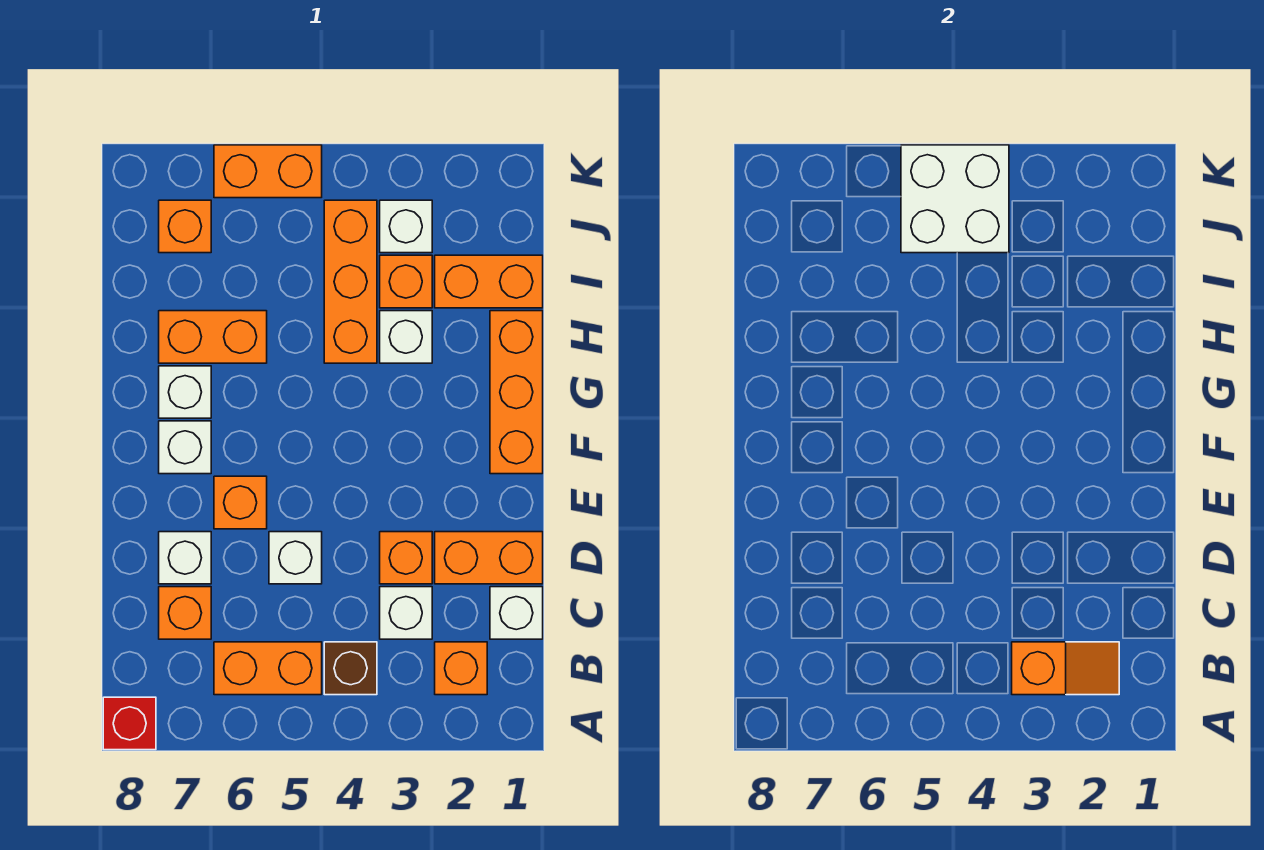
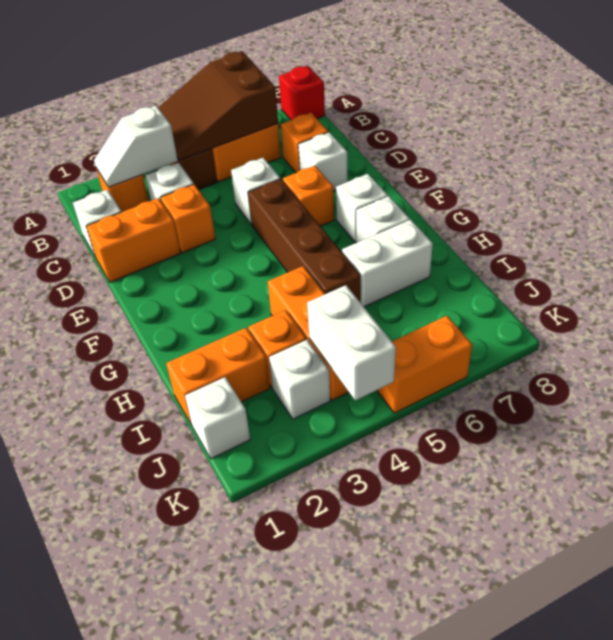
none -> brown 2x3 slope [158,51,278,161]
orange 1x2 slope [1012,642,1119,695] -> white 1x2 slope [94,106,178,187]
none -> brown 1x4 brick [248,179,361,303]
orange 1x3 brick [490,311,543,474] -> none
white 1x1 brick [380,311,432,363] -> white 1x1 brick moved to [185,377,250,459]
orange 1x2 brick [159,311,267,363] -> white 1x2 brick [342,220,433,307]
white 2x2 brick [901,145,1009,253] -> white 1x2 brick [307,285,396,401]
orange 1x1 brick [159,200,211,253] -> none

